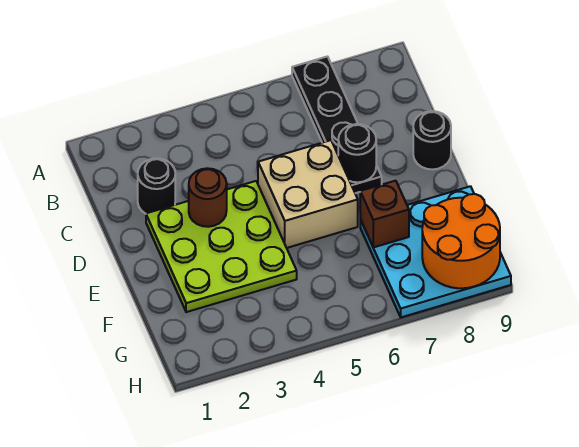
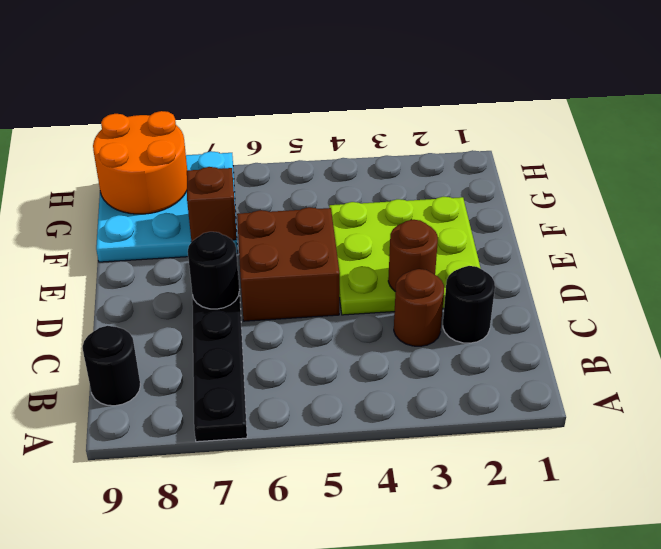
none -> brown 1x1 round brick [394,269,444,346]
tan 2x2 brick [258,140,358,248] -> brown 2x2 brick [237,207,340,321]
black 1x1 round brick [413,111,451,170] -> black 1x1 round brick moved to [83,326,140,406]

